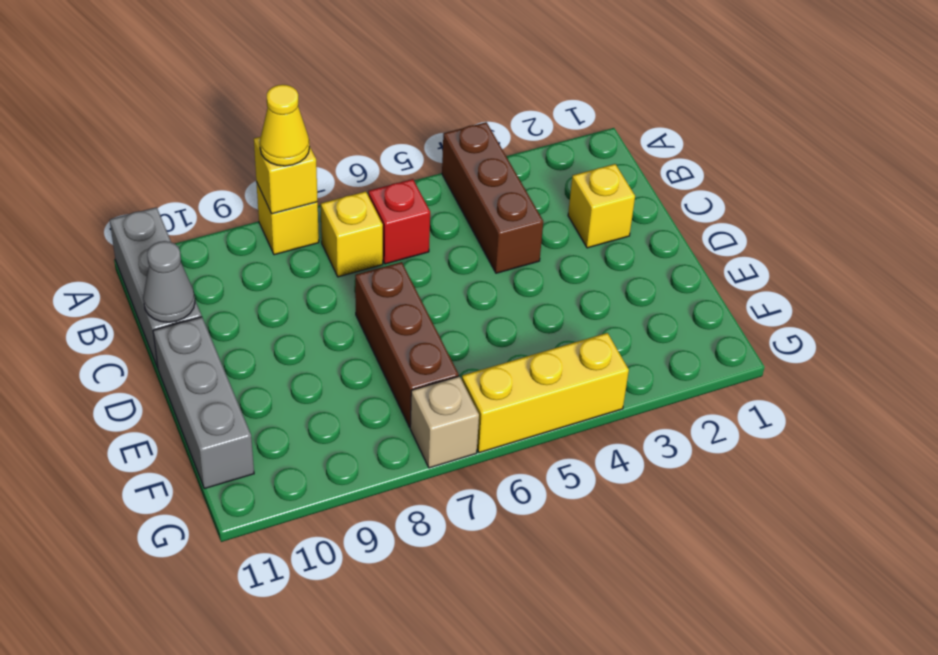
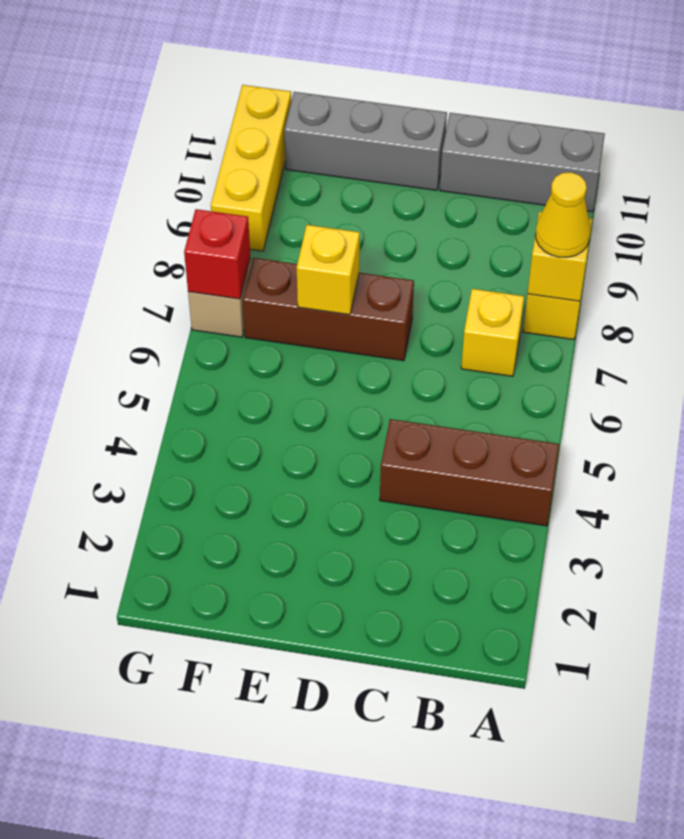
red 1x1 brick [368,179,430,264] -> red 1x1 brick moved to [184,209,250,299]
yellow 1x1 brick [568,164,635,248] -> yellow 1x1 brick moved to [297,225,360,315]
grey 1x1 cone [143,241,195,322] -> none
yellow 1x3 brick [462,333,629,453] -> yellow 1x3 brick moved to [211,85,291,251]

